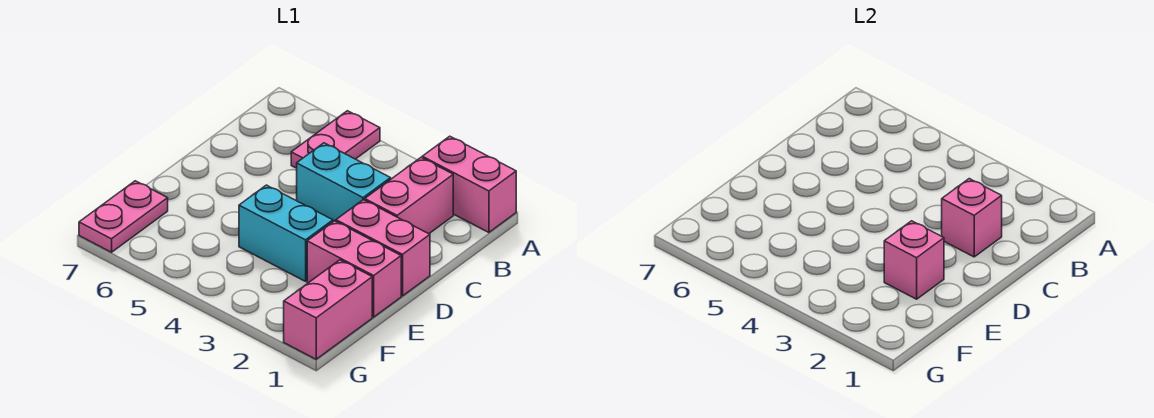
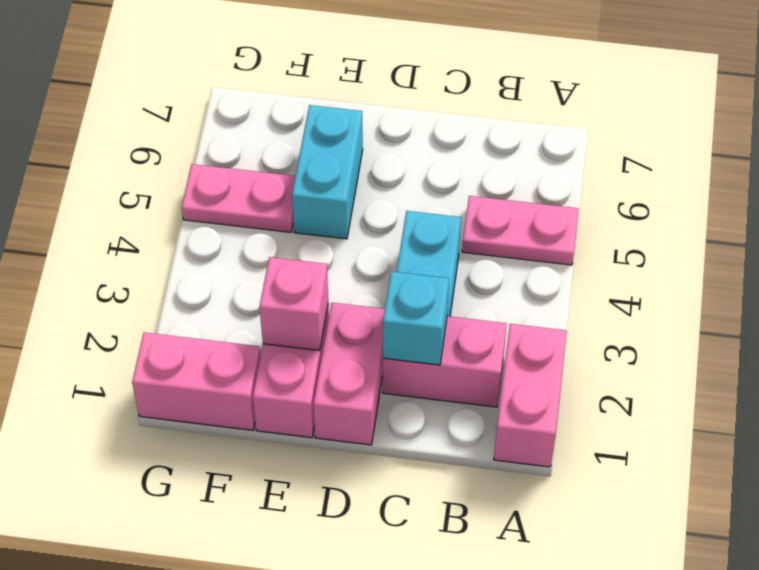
pink 1x1 brick [942,179,1002,257] -> cyan 1x1 brick [383,271,449,365]
cyan 1x2 brick [239,185,333,281] -> cyan 1x2 brick moved to [292,105,363,239]
pink 1x2 plate [79,181,168,252] -> pink 1x2 plate moved to [182,164,295,232]

